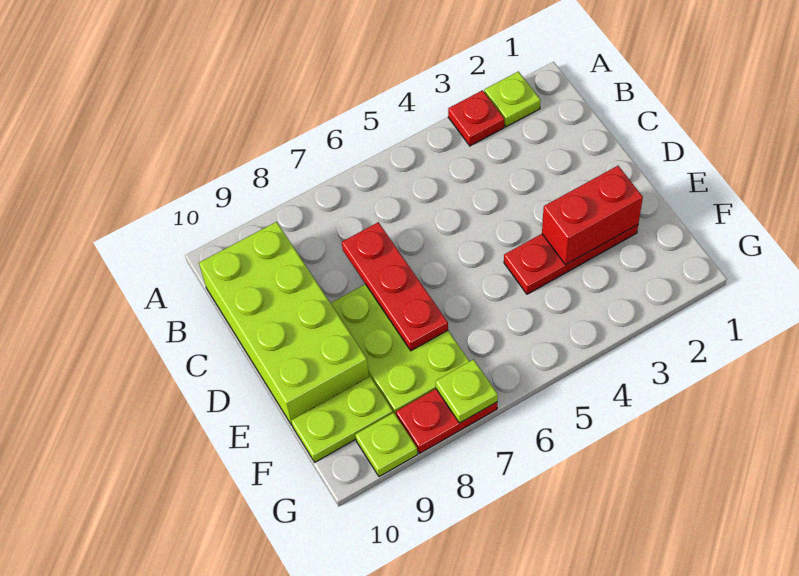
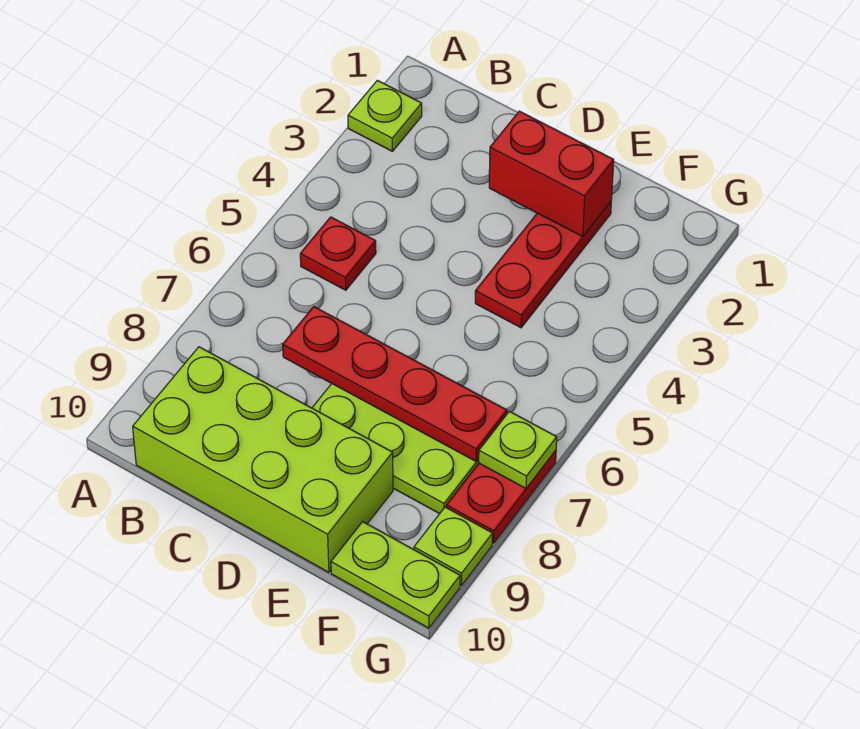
red 1x1 plate [448,90,504,146] -> red 1x1 plate moved to [300,217,376,290]
red 1x3 plate [342,222,448,351] -> red 1x4 plate [283,307,507,461]
red 1x2 brick [542,166,643,265] -> red 1x2 brick turned to [489,111,614,237]
lime 1x2 plate [291,376,393,462] -> lime 1x2 plate turned to [331,522,460,628]

